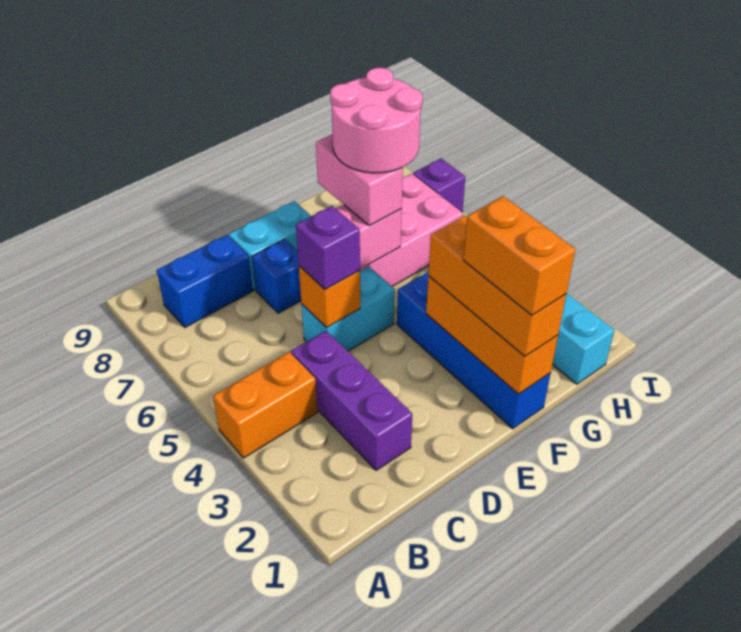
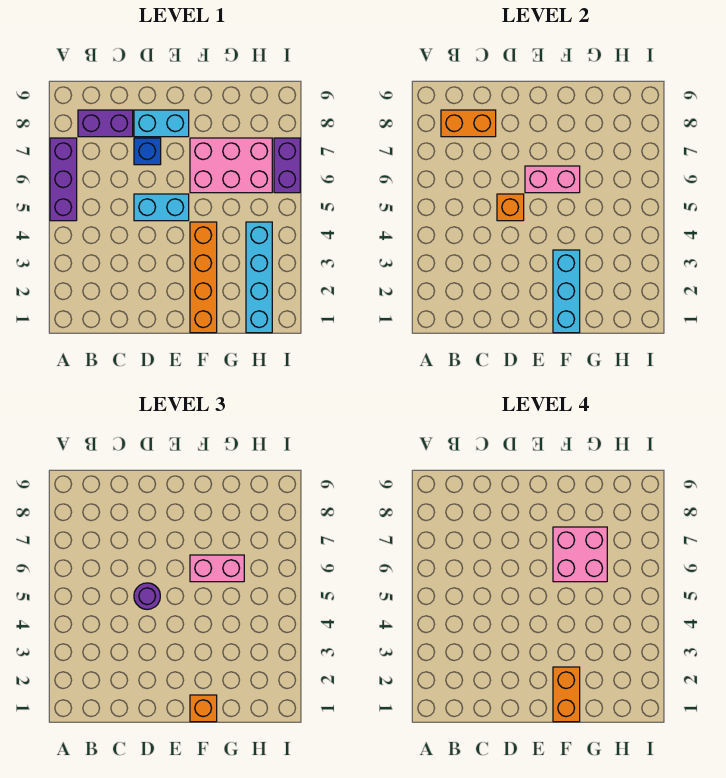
orange 1x2 brick [213,352,317,458] -> orange 1x2 brick moved to [441,110,496,137]
blue 1x2 brick [157,235,253,327] -> purple 1x2 brick [78,110,133,137]
purple 1x3 brick [291,331,412,470] -> purple 1x3 brick moved to [50,138,77,221]
purple 1x1 brick [296,206,360,289] -> purple 1x1 round brick [134,583,160,610]
blue 1x4 brick [397,272,551,429] -> orange 1x4 brick [190,222,217,333]
orange 1x3 brick [426,276,558,394] -> cyan 1x3 brick [553,250,580,333]
orange 1x3 brick [428,216,566,356] -> orange 1x1 brick [190,695,217,722]
pink 1x2 brick [316,134,403,225] -> pink 1x2 brick turned to [190,555,244,582]
pink 2x2 round brick [330,68,423,173] -> pink 2x2 brick [553,527,607,582]
purple 1x1 brick [413,159,465,212] -> purple 1x2 brick [274,138,300,193]

